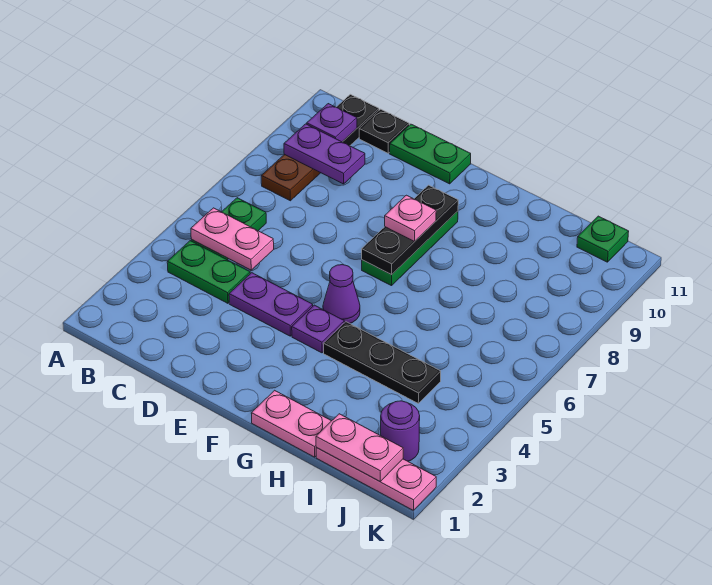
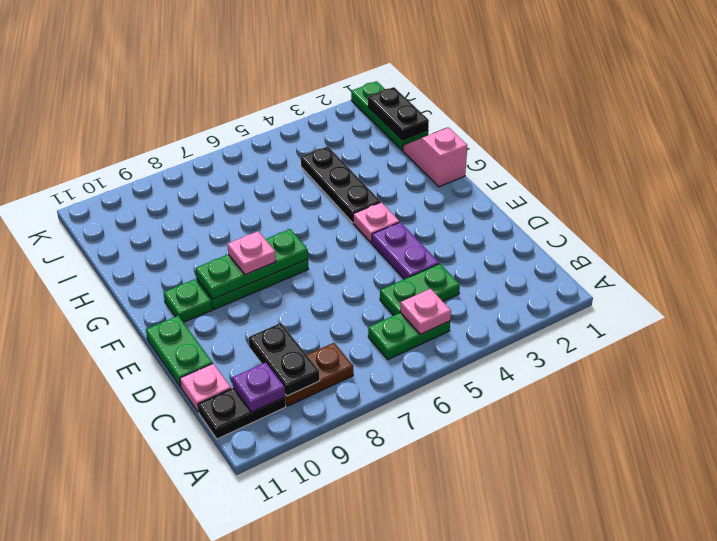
green 1x2 plate [167,241,250,303] -> green 1x2 plate turned to [380,264,460,315]
pink 1x2 plate [191,208,274,270] -> pink 1x1 plate [400,289,451,334]
purple 1x2 plate [284,124,365,184] -> black 1x2 plate [249,323,320,396]
black 1x1 plate [359,109,409,153] -> pink 1x1 plate [180,364,231,412]
purple 1x1 plate [292,305,344,353] -> pink 1x1 plate [353,202,399,243]
purple 1x1 cone [323,265,360,323] -> none
black 1x3 plate [362,185,458,275] -> green 1x3 plate [196,229,308,299]
pink 1x2 plate [251,390,331,457] -> pink 1x2 slope [403,128,467,187]
pink 1x3 plate [316,448,436,511] -> green 1x3 plate [351,81,428,150]
pink 1x2 plate [316,414,403,481] -> black 1x2 plate [368,87,429,140]
purple 1x1 round brick [381,401,420,461] -> none
green 1x1 plate [577,216,629,262] -> green 1x1 plate moved to [164,279,212,322]

